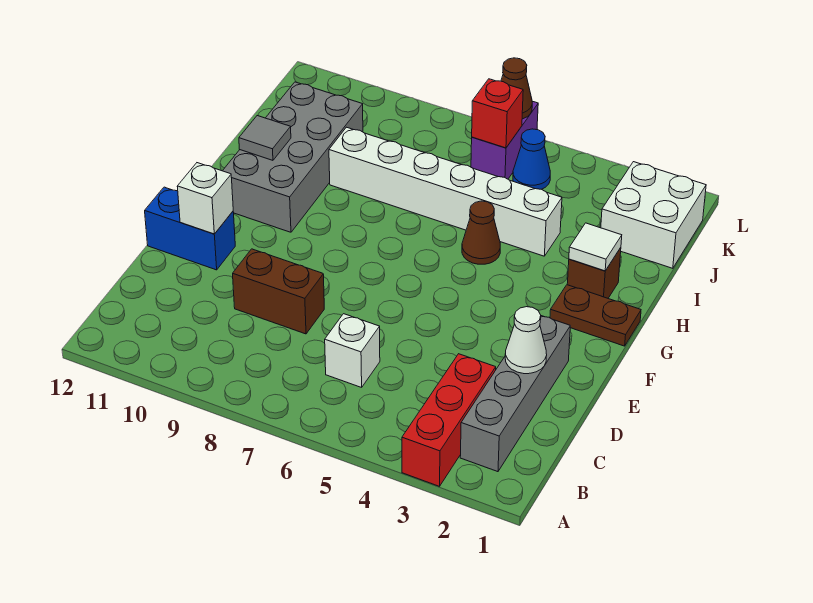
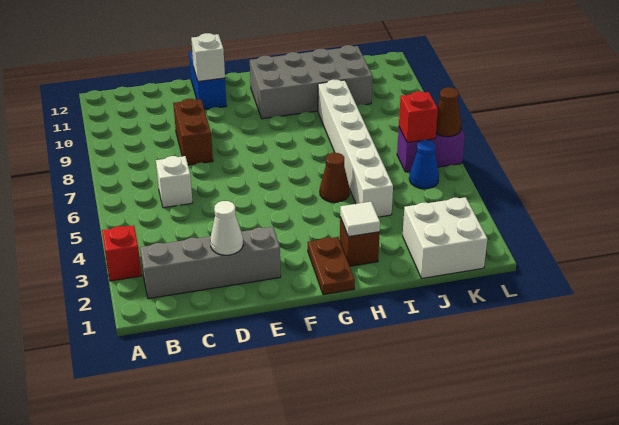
red 1x3 brick [402,354,496,486] -> red 1x1 brick [102,225,142,281]
grey 1x1 tile [239,116,291,160] -> none

